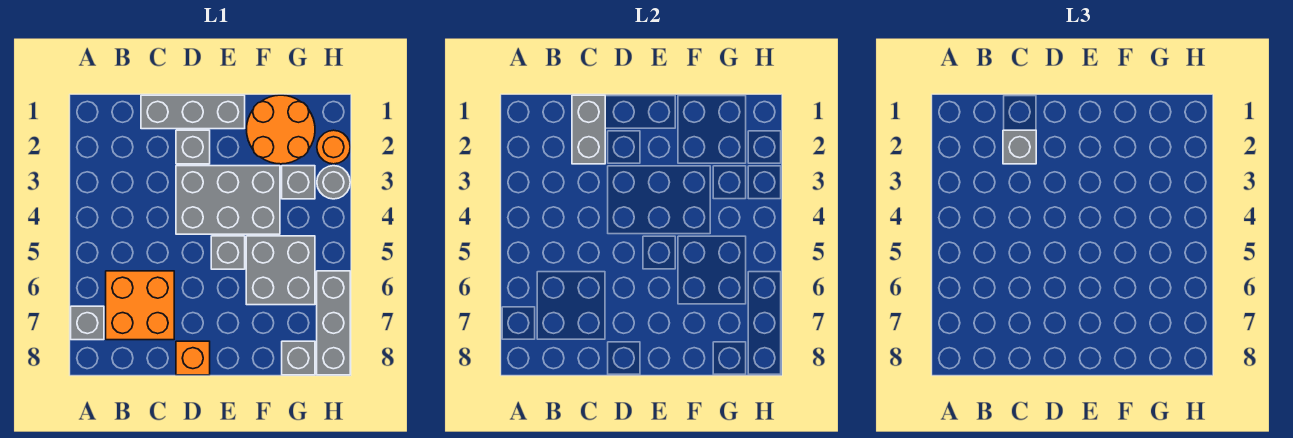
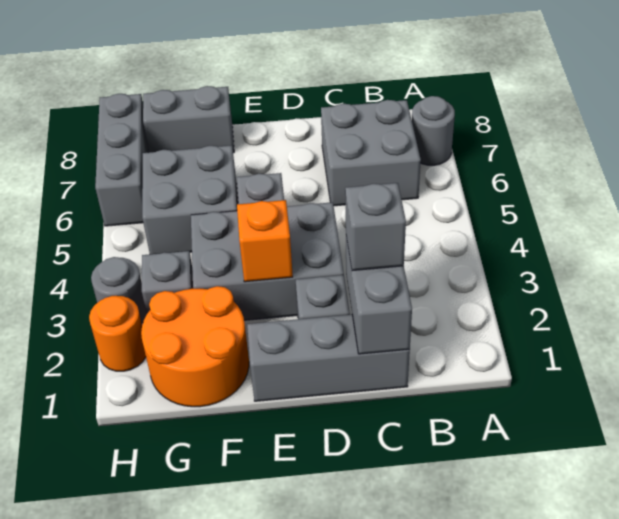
grey 1x1 brick [71,306,104,340] -> grey 1x1 round brick [412,96,455,165]
orange 2x2 brick [106,271,174,340] -> grey 2x2 brick [321,100,421,206]
orange 1x1 brick [176,341,210,375] -> orange 1x1 brick moved to [237,200,293,282]
grey 1x1 brick [282,341,315,375] -> grey 1x2 brick [143,86,234,153]

